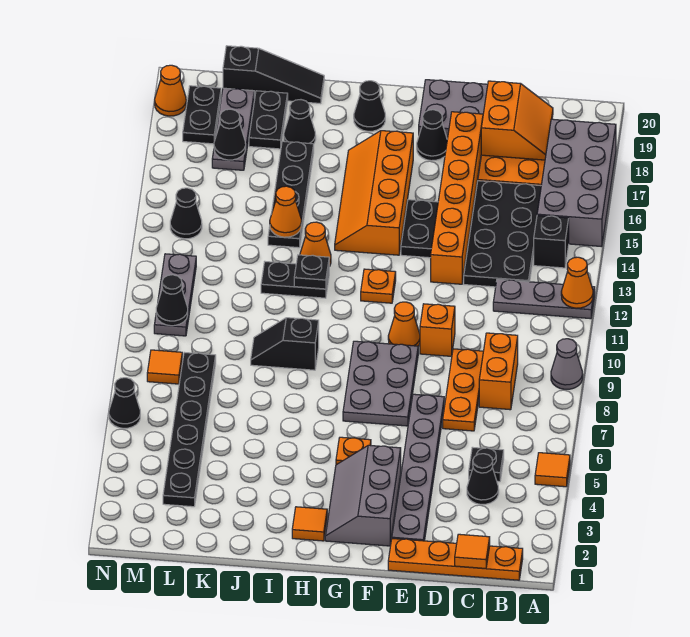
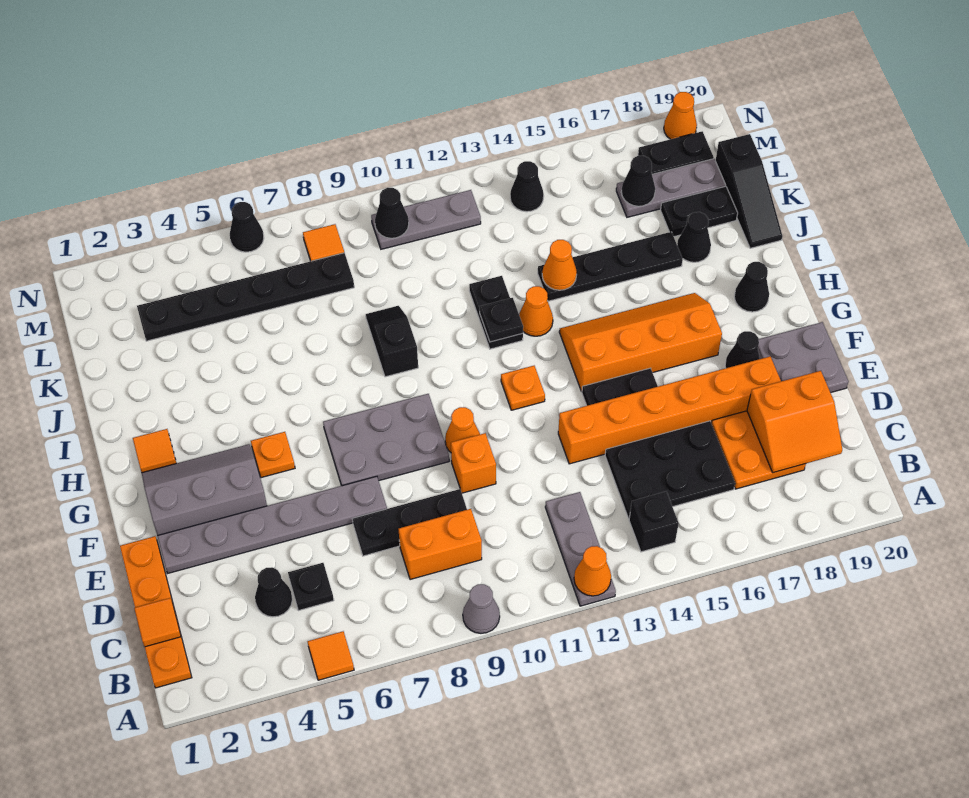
grey 2x4 brick [537,119,616,247] -> none
black 2x4 plate [464,181,541,287] -> black 2x3 plate [605,421,735,518]
orange 1x3 plate [443,349,483,431] -> black 1x3 plate [353,489,467,556]

